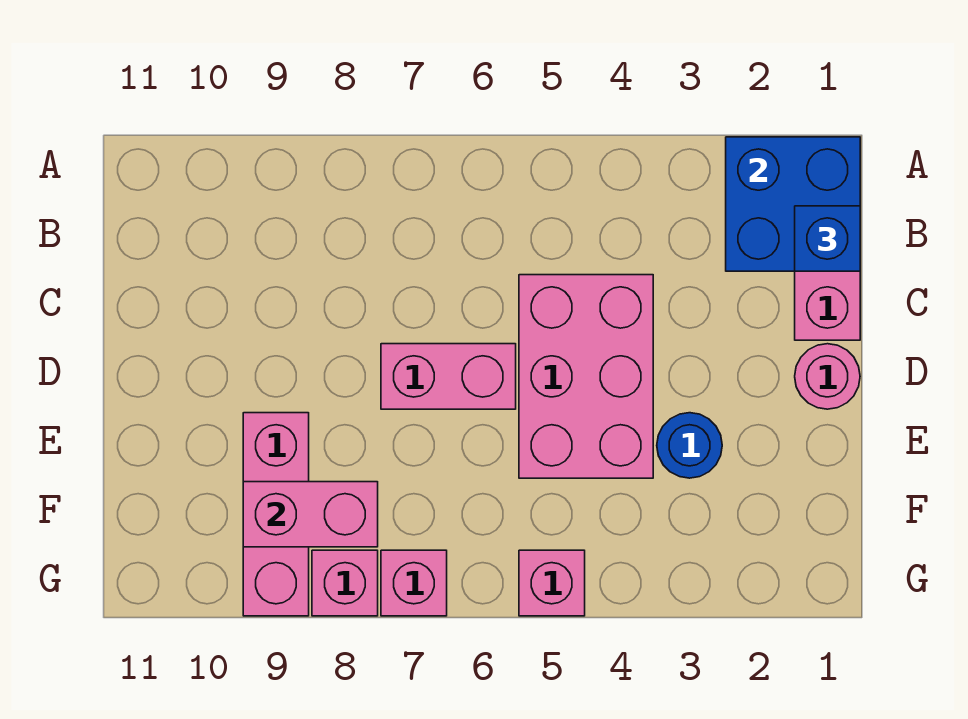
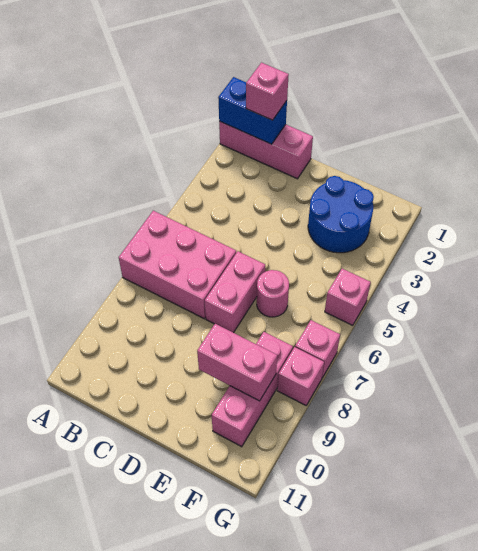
blue 2x2 brick [726,137,860,271] -> blue 1x2 brick [218,77,287,144]
blue 1x1 brick [795,206,860,271] -> pink 1x1 brick [246,63,289,120]
pink 2x3 brick [519,275,653,478] -> pink 2x3 brick moved to [119,211,236,319]
pink 1x1 round brick [795,344,860,409] -> pink 1x1 round brick moved to [257,270,289,317]
blue 1x1 round brick [657,413,722,478] -> blue 2x2 round brick [308,176,374,253]
pink 1x3 brick [243,413,309,616] -> pink 1x3 brick turned to [212,332,293,447]
pink 1x2 brick [243,482,378,547] -> pink 1x2 brick turned to [197,324,277,401]

